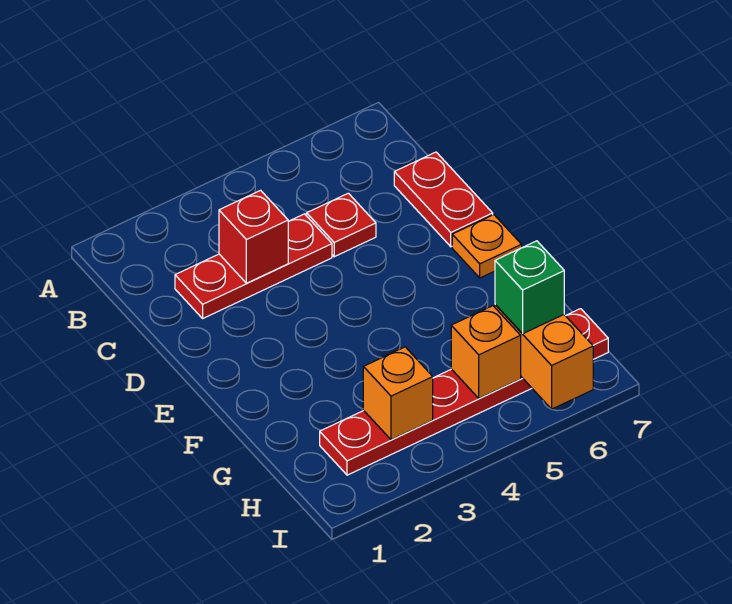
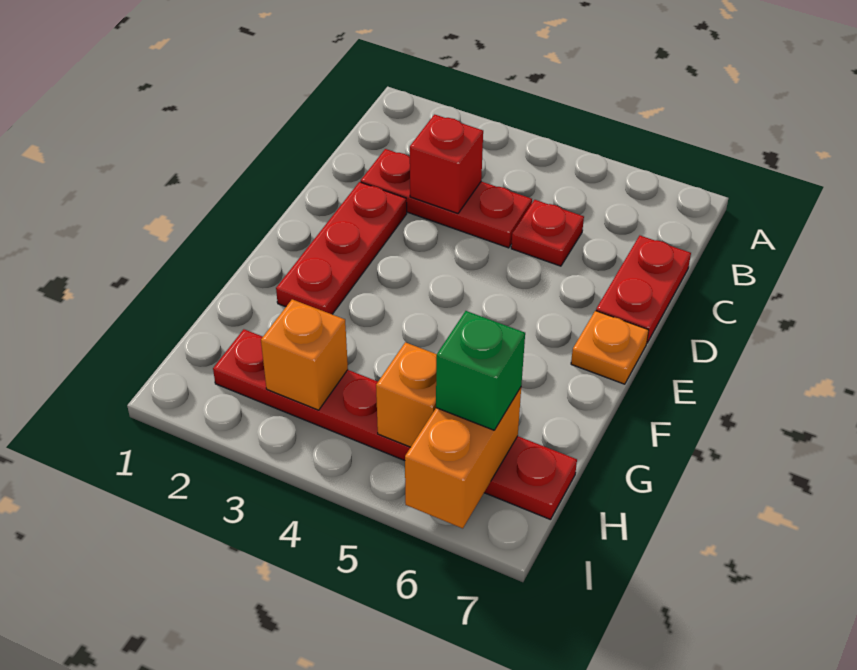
none -> red 1x3 plate [276,182,407,314]

